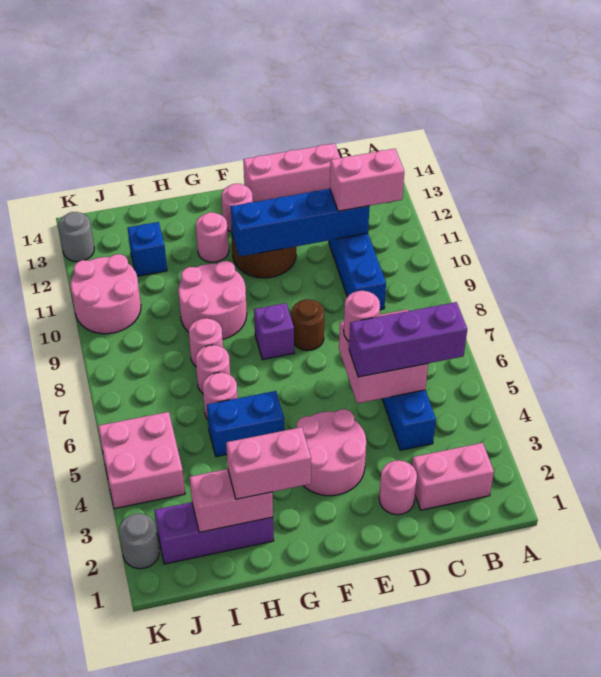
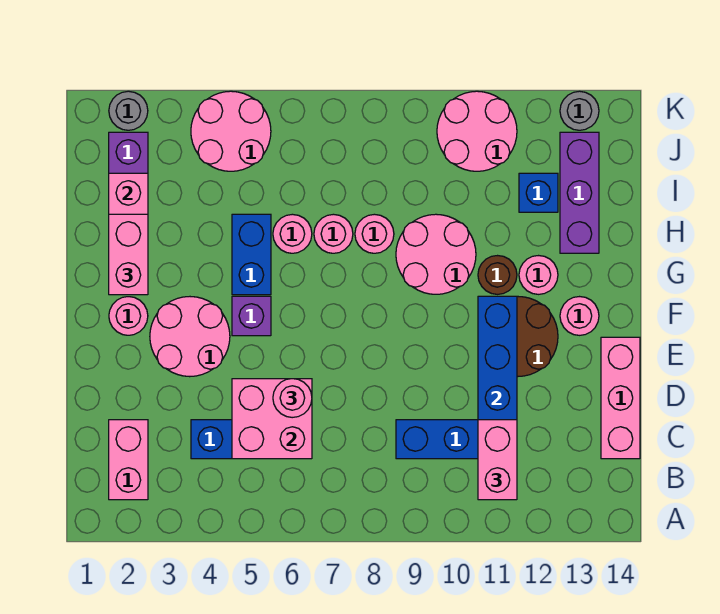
purple 1x3 brick [349,302,467,377] -> purple 1x3 brick moved to [560,132,599,253]
pink 1x1 round brick [379,460,417,515] -> pink 1x1 round brick moved to [109,297,148,335]
brown 1x1 round brick [291,299,324,351] -> brown 1x1 round brick moved to [478,256,517,294]
purple 1x1 brick [254,303,294,360] -> purple 1x1 brick moved to [232,296,271,336]
pink 2x2 brick [98,412,185,509] -> pink 2x2 round brick [191,91,271,171]

